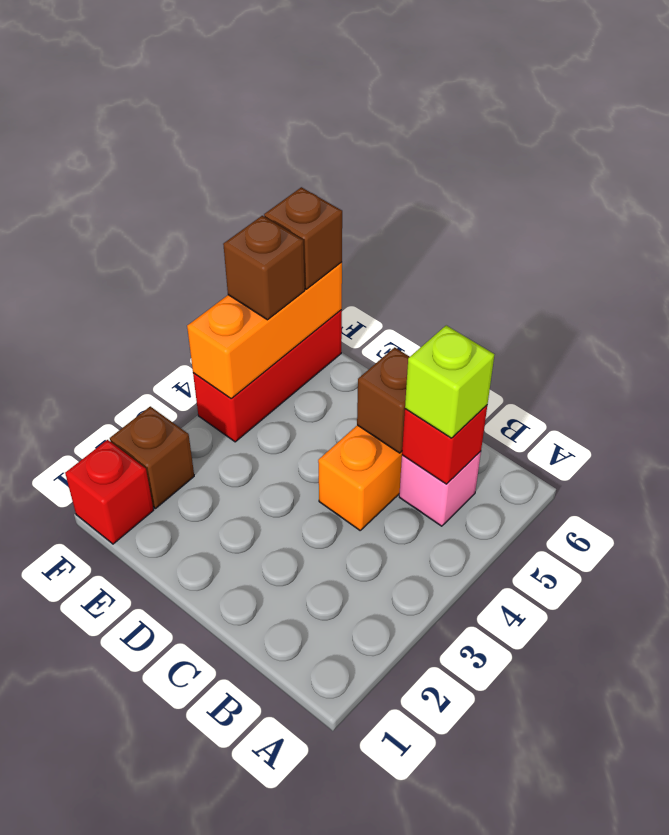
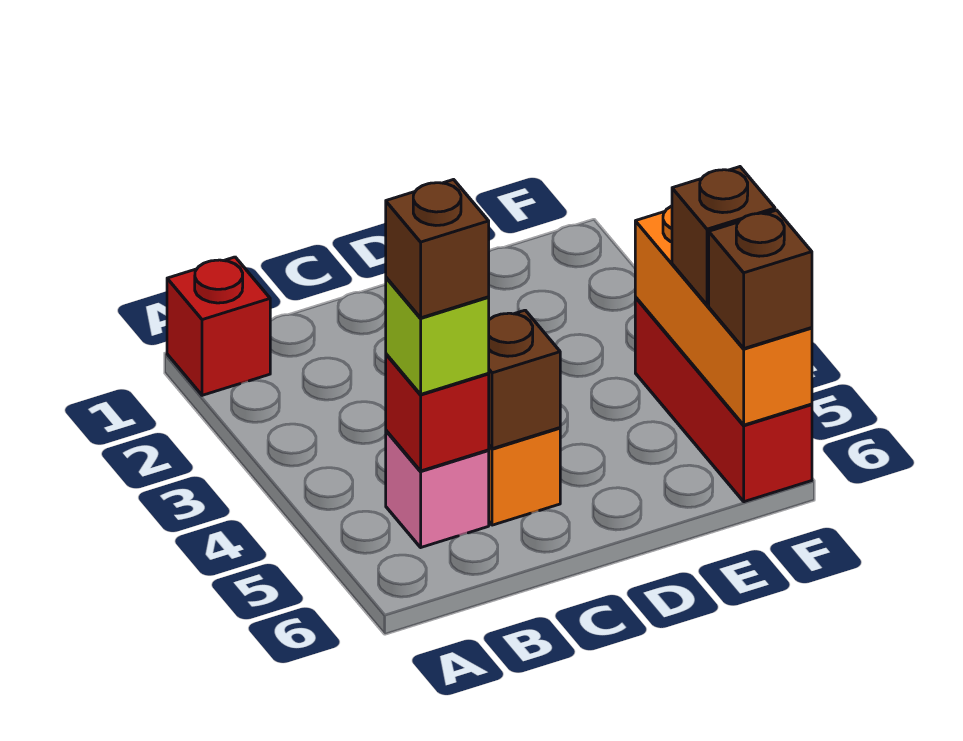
red 1x1 brick [65,440,154,544] -> red 1x1 brick moved to [167,257,270,395]
brown 1x1 brick [110,406,194,508] -> brown 1x1 brick moved to [386,180,489,318]

